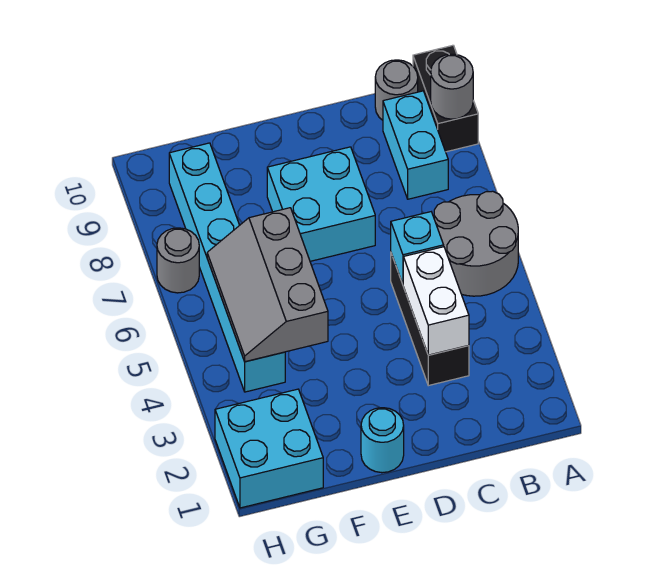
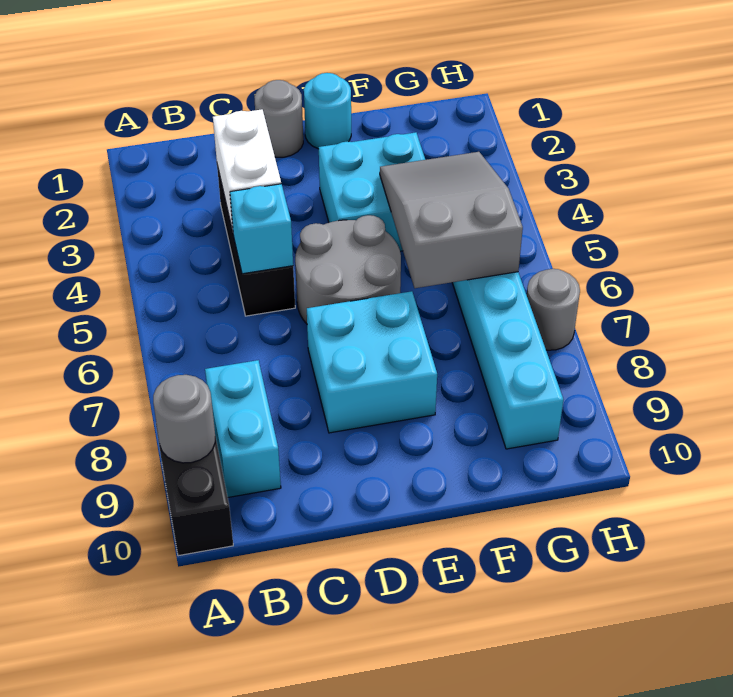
grey 2x2 round brick [434,191,518,296] -> grey 2x2 round brick moved to [295,215,401,324]
grey 1x1 round brick [375,60,418,120] -> grey 1x1 round brick moved to [254,80,303,157]
grey 2x3 slope [207,208,328,362] -> grey 2x3 slope turned to [380,152,523,288]
cyan 2x2 brick [215,389,323,508] -> cyan 2x2 brick moved to [319,132,425,251]

